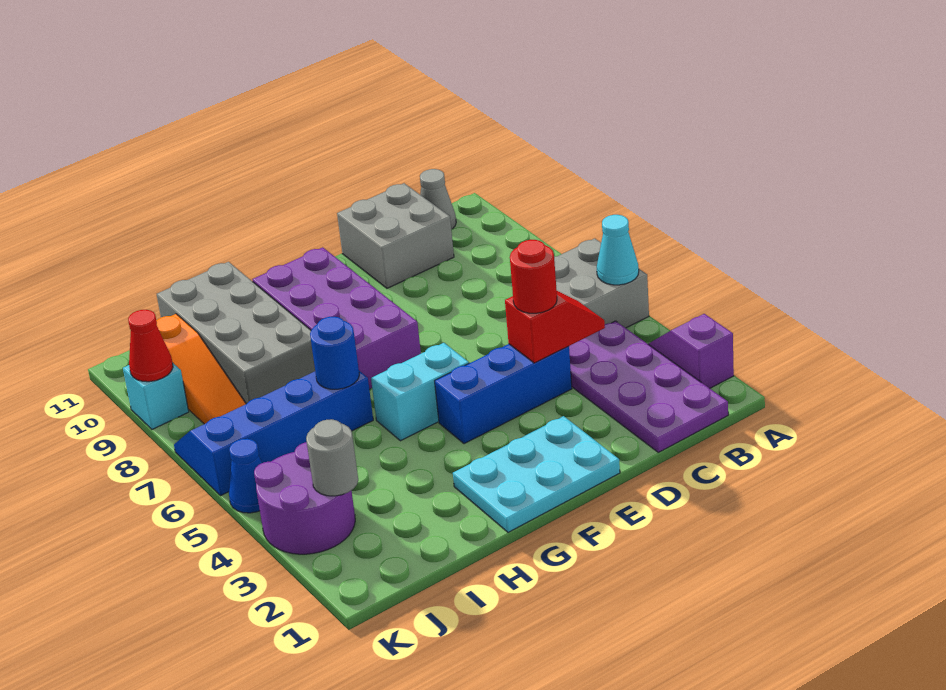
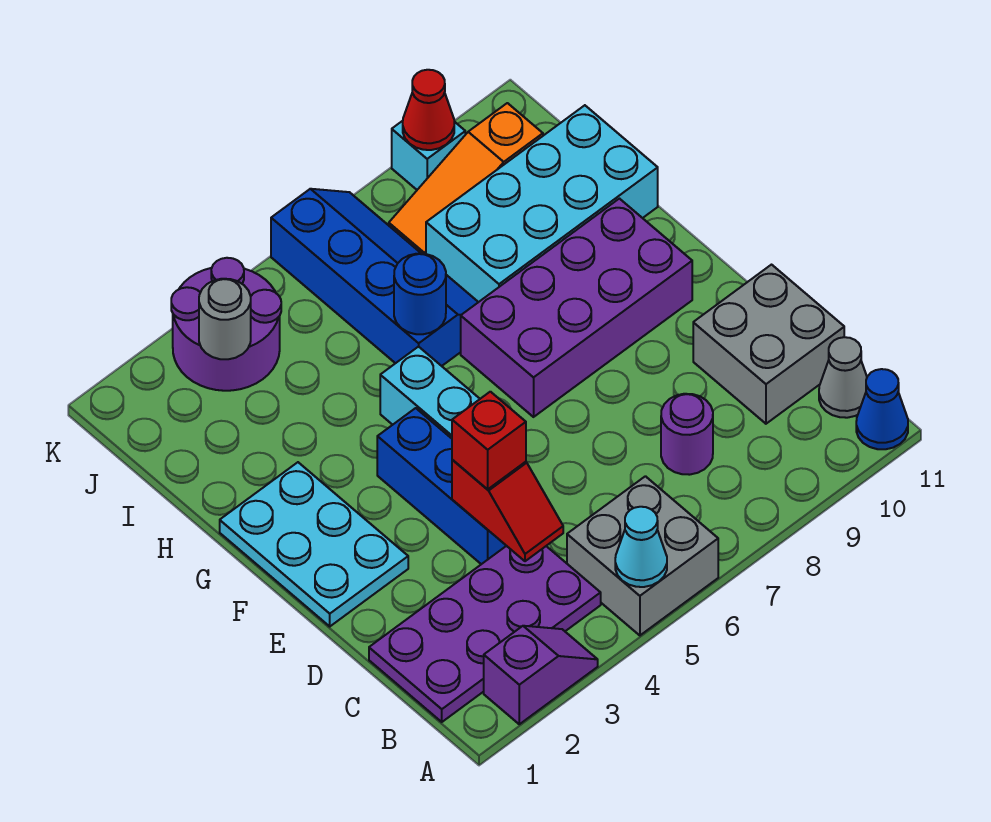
none -> purple 1x1 round brick [661,394,713,475]
red 1x1 round brick [510,240,557,313] -> red 1x1 brick [452,392,526,489]
grey 2x4 brick [157,262,315,404] -> cyan 2x4 brick [426,105,658,302]
blue 1x1 cone [229,439,262,513] -> blue 1x1 cone moved to [856,369,908,449]

